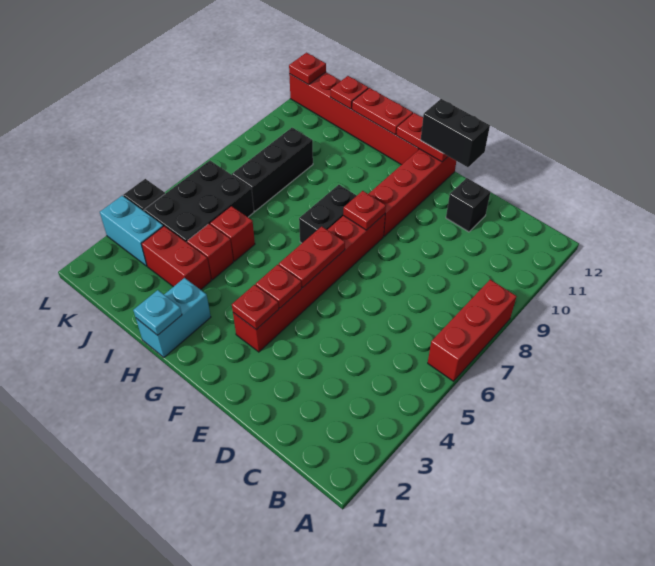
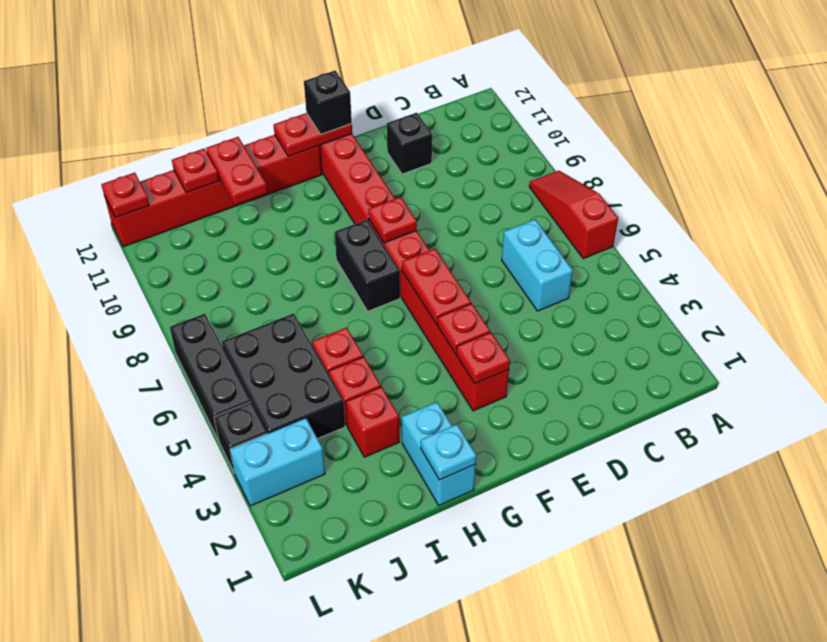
red 1x3 brick [428,280,517,381] -> red 1x3 slope [529,171,618,259]
none -> cyan 1x2 brick [502,220,573,311]
black 1x2 brick [421,99,490,167] -> black 1x1 brick [304,70,352,134]
red 1x2 plate [352,88,413,135] -> red 1x2 plate turned to [206,137,267,205]
red 1x2 brick [142,226,211,290] -> red 1x1 brick [346,387,399,457]
black 1x3 brick [232,128,313,211] -> black 1x3 brick moved to [170,314,250,441]

